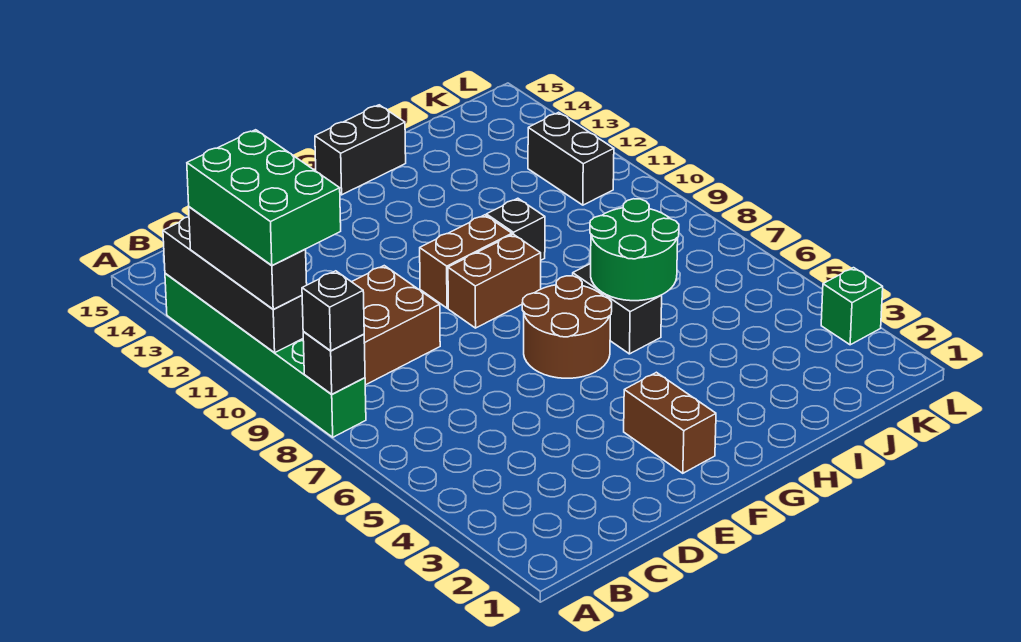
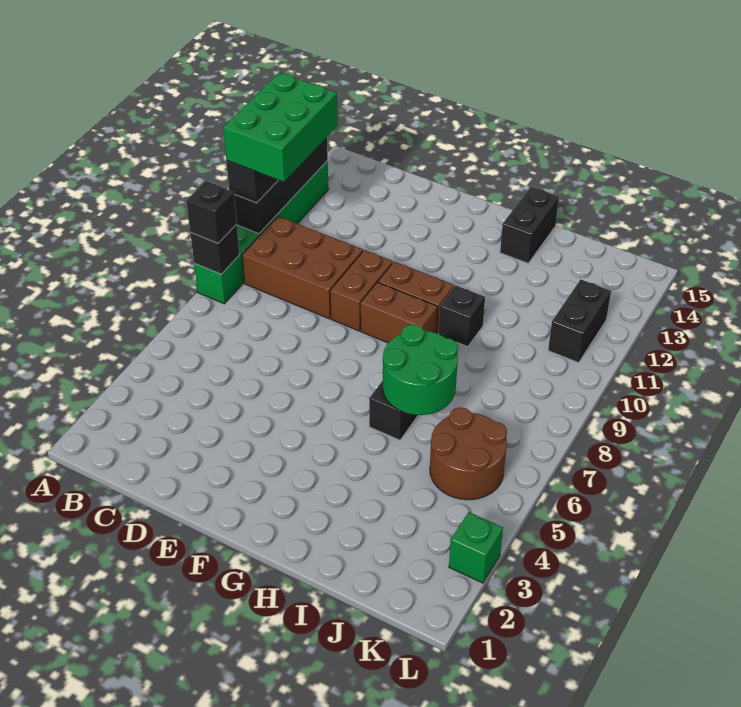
brown 1x2 brick [624,372,716,473] -> brown 1x2 brick moved to [330,250,393,331]
brown 2x2 round brick [522,276,612,378] -> brown 2x2 round brick moved to [430,407,507,500]
black 1x2 brick [315,105,406,195] -> black 1x2 brick turned to [500,187,559,263]

